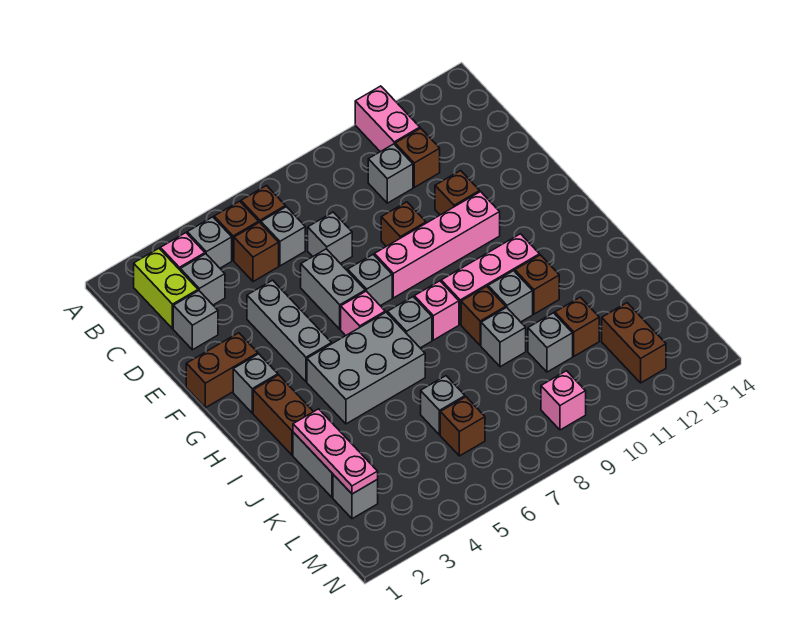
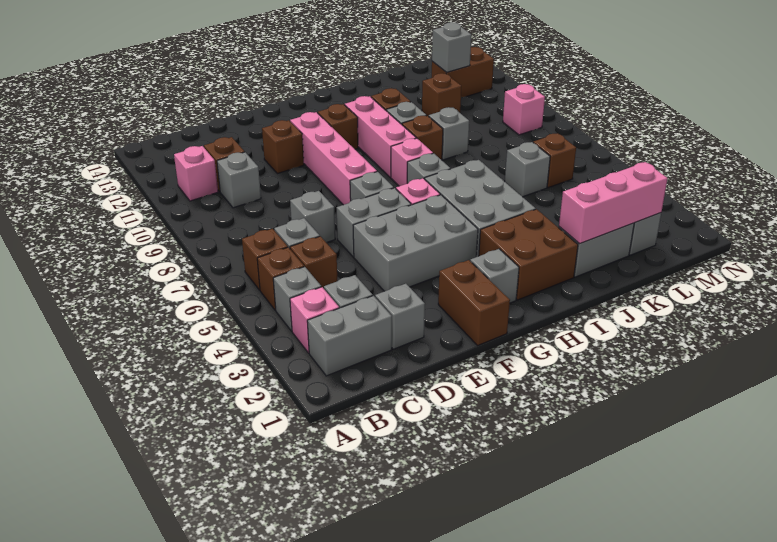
pink 1x2 brick [355,86,420,152] -> pink 1x1 brick [174,146,218,201]
lime 1x2 brick [134,249,198,329] -> grey 1x2 brick [307,296,392,376]
grey 1x3 brick [247,280,332,382] -> grey 2x3 brick [353,195,478,291]
brown 1x1 brick [381,202,426,246] -> brown 1x1 brick moved to [318,104,358,149]
brown 1x2 brick [253,375,313,455] -> brown 2x2 brick [479,209,578,300]
pink 1x3 plate [293,409,378,494] -> pink 1x3 brick [559,162,668,244]
grey 1x1 brick [528,313,573,372] -> grey 1x1 brick moved to [432,22,471,72]

